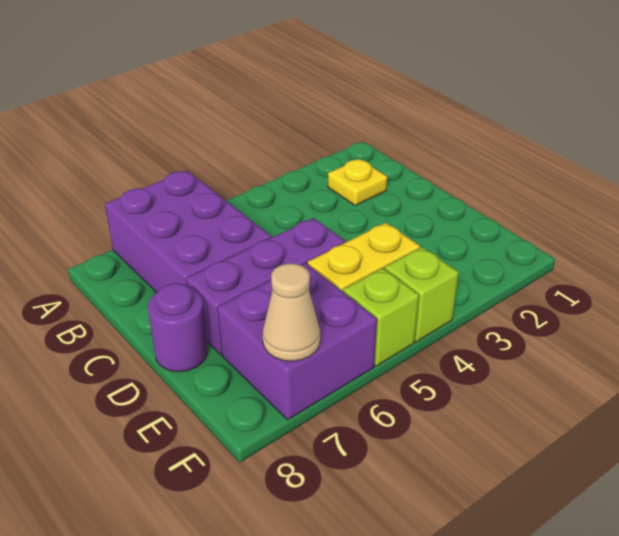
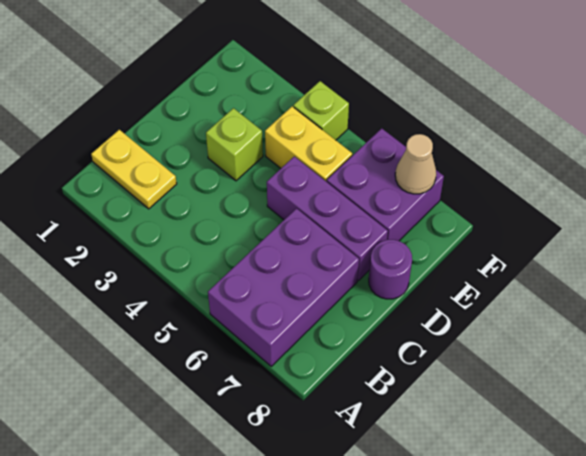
yellow 1x1 plate [328,159,387,206] -> yellow 1x2 plate [91,130,177,209]
lime 1x1 brick [343,268,419,366] -> lime 1x1 brick moved to [206,108,263,181]

